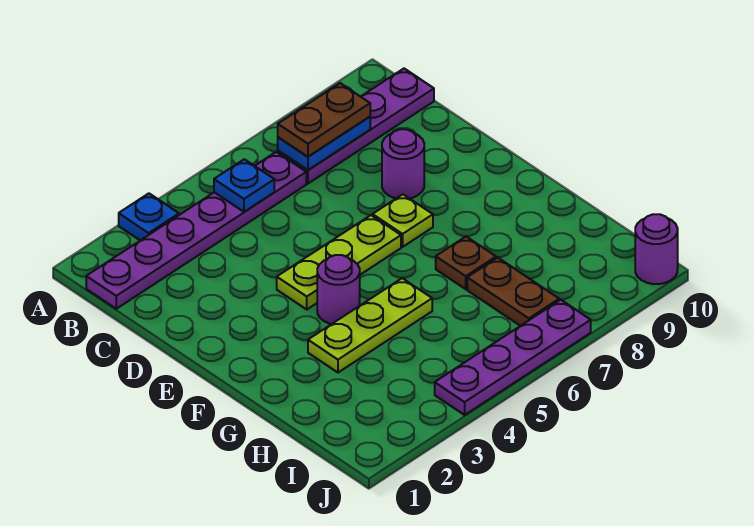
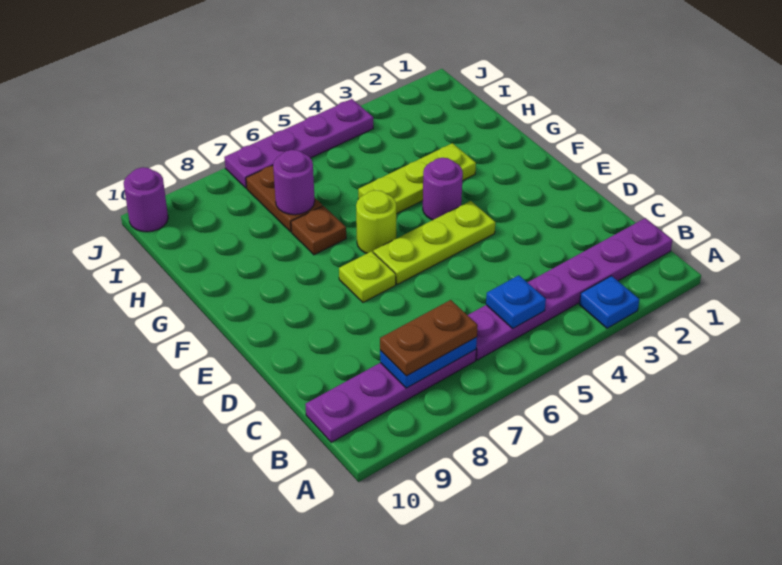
purple 1x1 round brick [382,129,424,199] -> purple 1x1 round brick moved to [273,150,315,215]
none -> lime 1x1 round brick [356,190,396,254]

